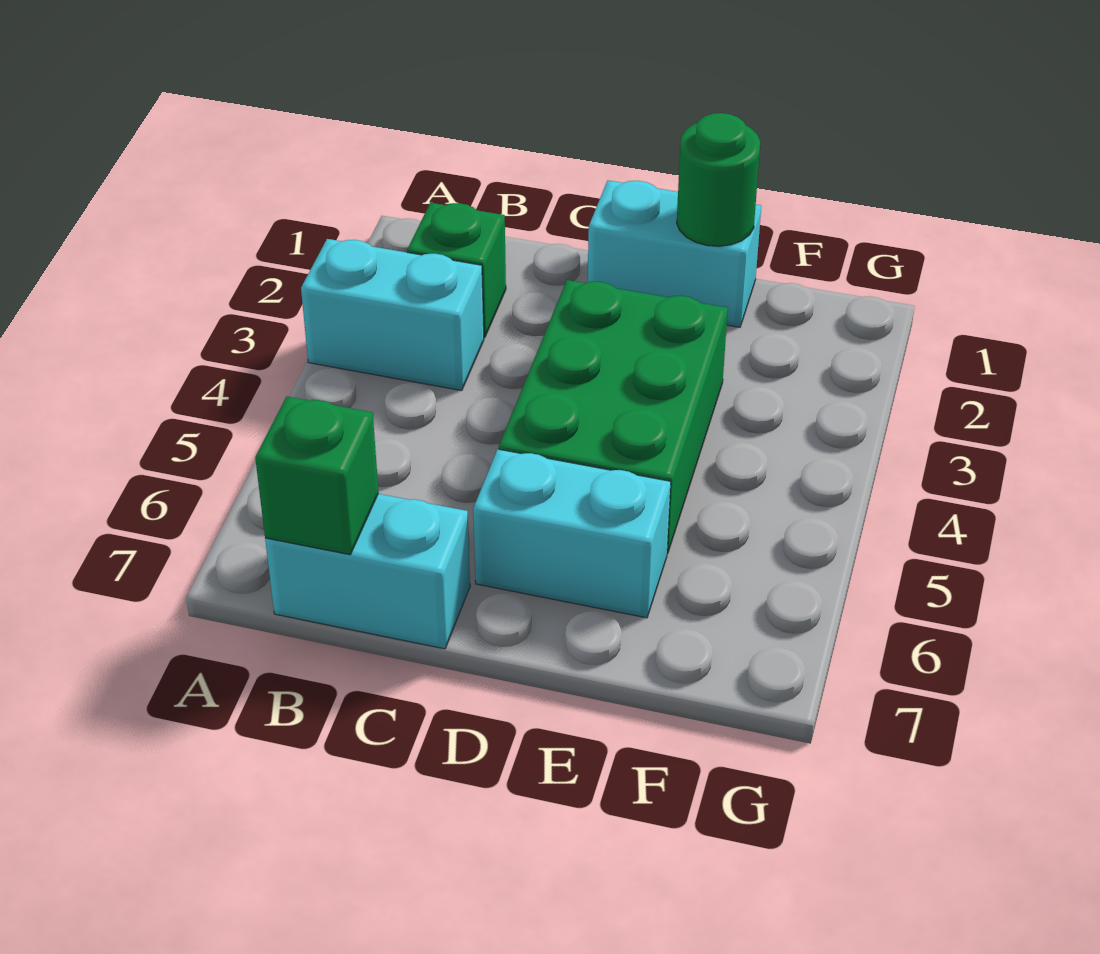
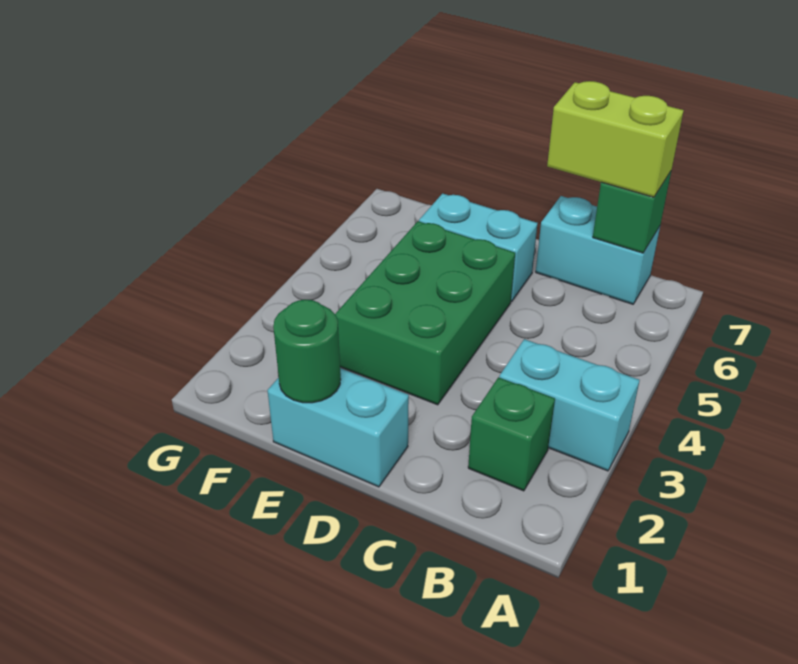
none -> lime 1x2 brick [547,81,684,197]

